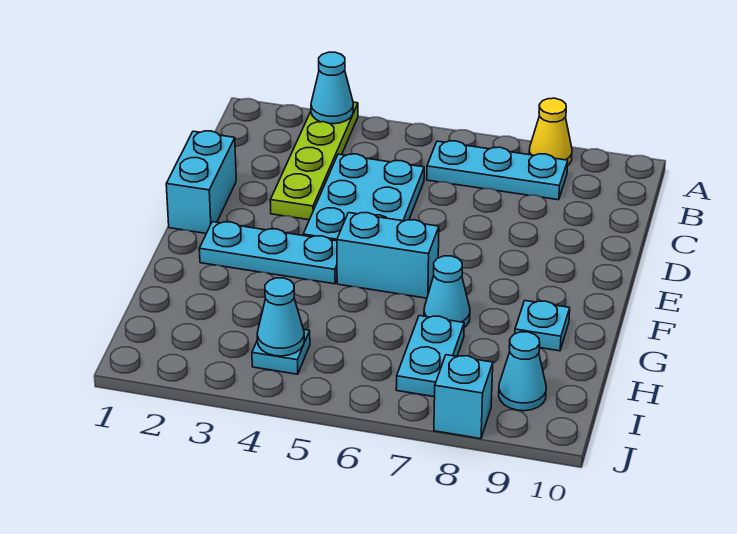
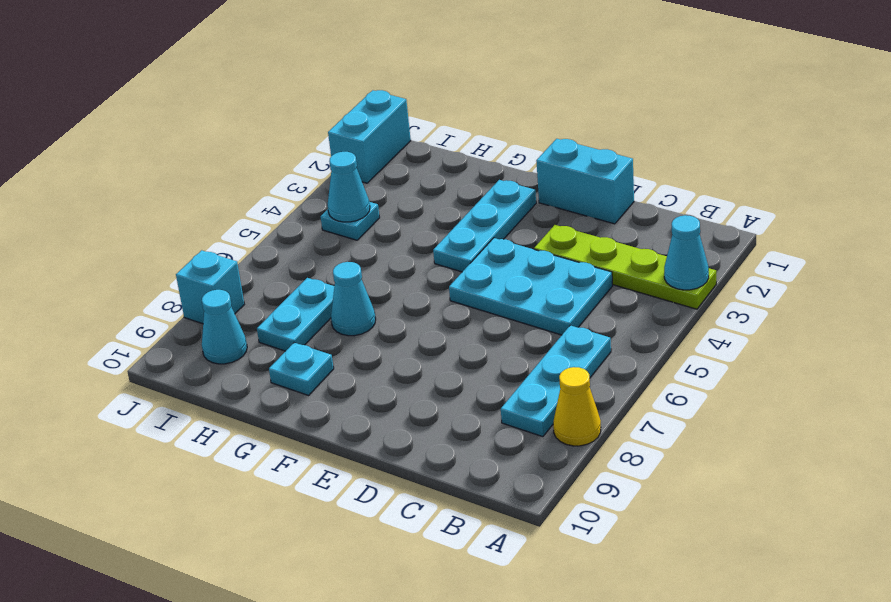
cyan 1x2 brick [337,213,439,298] -> cyan 1x2 brick moved to [328,90,411,183]
cyan 1x2 plate [396,316,464,397] -> cyan 1x2 plate turned to [257,278,335,351]

